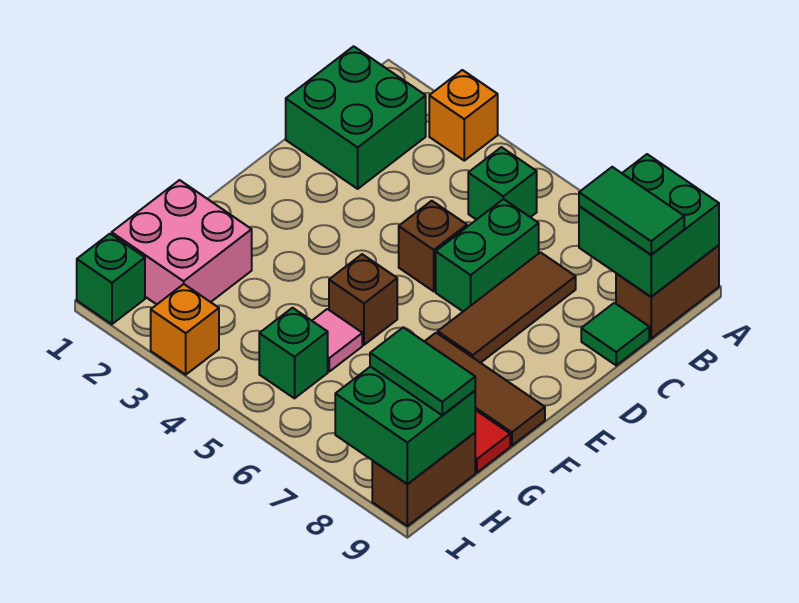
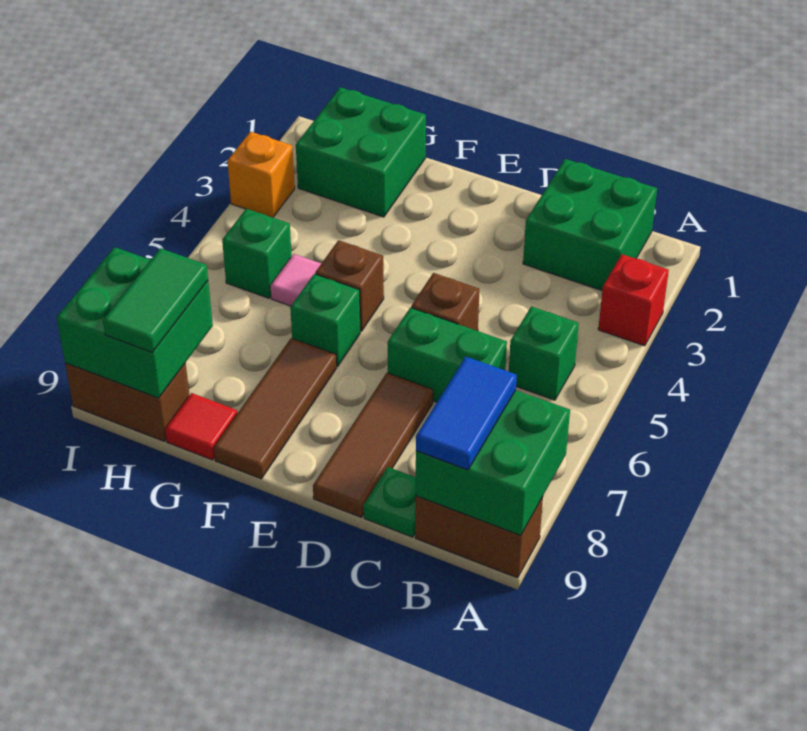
orange 1x1 brick [429,70,498,161] -> red 1x1 brick [598,254,669,346]
green 1x2 tile [579,167,684,255] -> blue 1x2 tile [416,357,517,470]
brown 1x3 tile [438,252,576,363] -> brown 1x3 tile turned to [313,373,433,517]
green 1x1 tile [581,303,649,365] -> green 1x1 plate [364,467,416,537]
pink 2x2 brick [112,180,252,304] -> green 2x2 brick [296,87,426,217]
green 1x1 brick [77,234,145,324] -> green 1x1 brick moved to [290,274,360,366]

